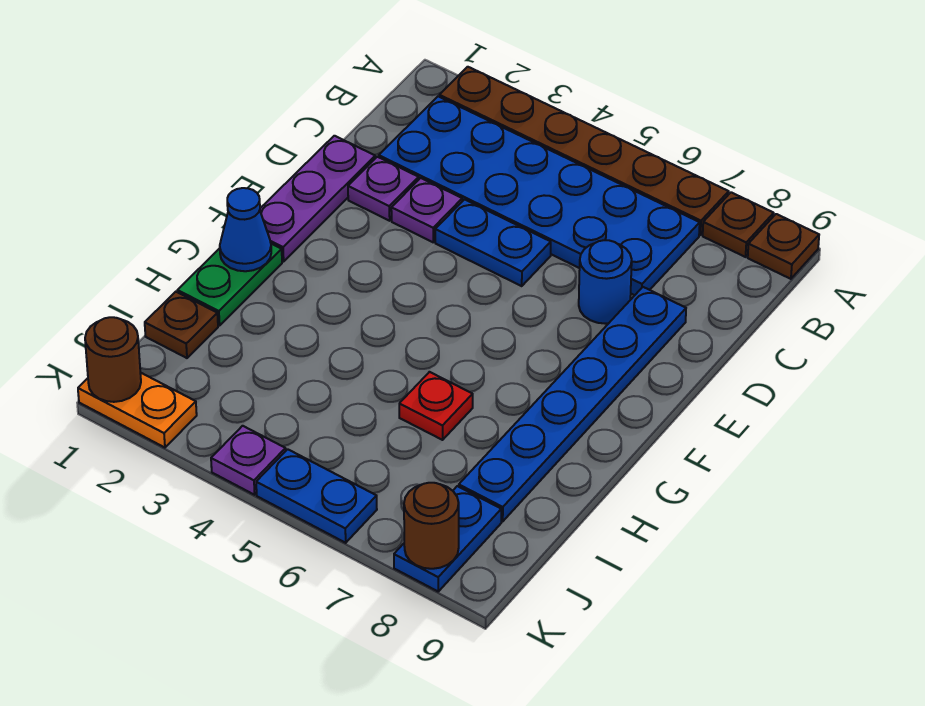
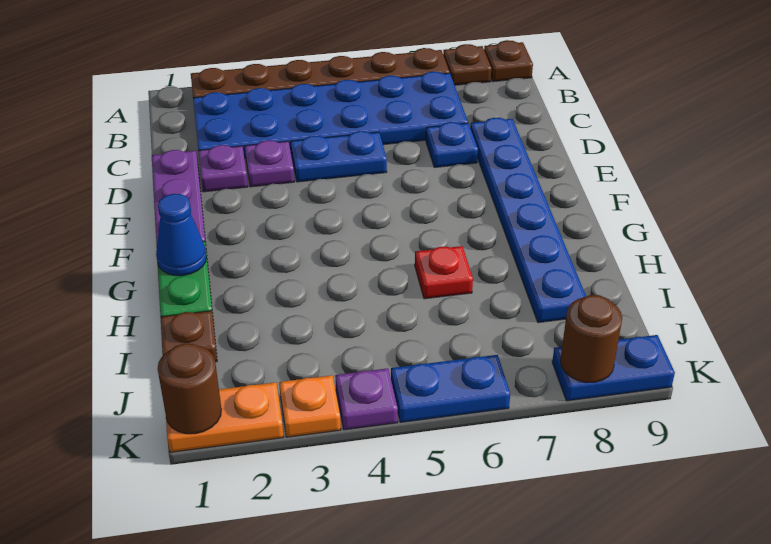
blue 1x1 round brick [579,240,632,324] -> blue 1x1 plate [426,122,478,167]
blue 1x2 plate [394,486,501,591] -> blue 1x2 plate turned to [552,335,675,401]
none -> orange 1x1 plate [279,375,341,437]

